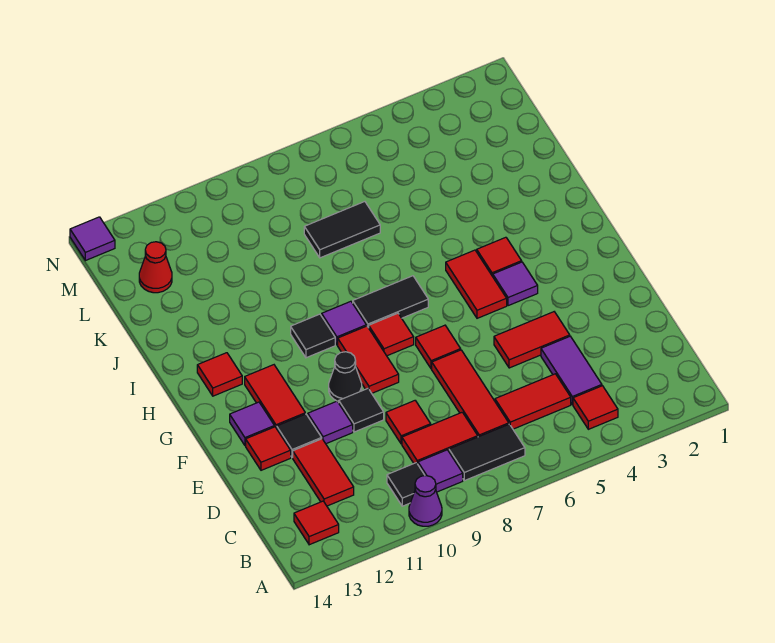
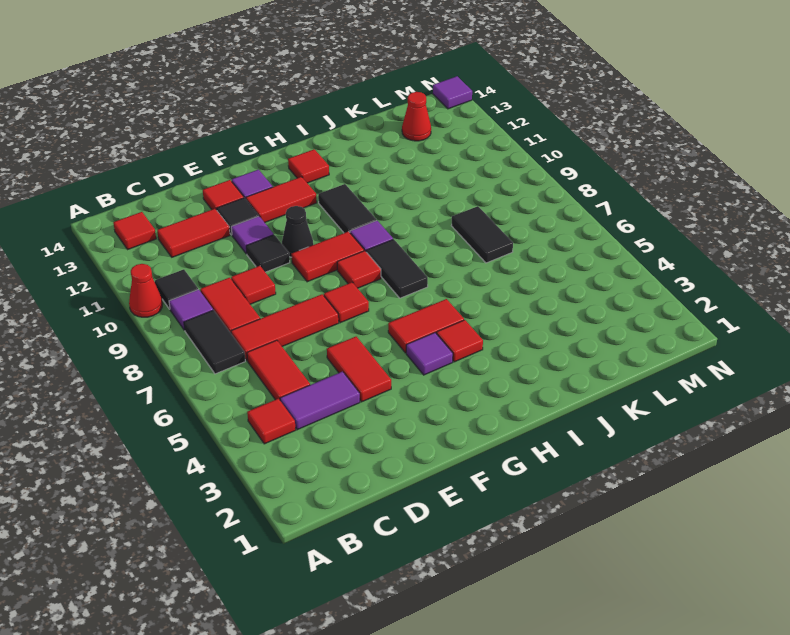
purple 1x1 cone [409,476,442,526] -> red 1x1 cone [129,264,163,317]
black 1x1 tile [291,314,335,358] -> black 1x2 tile [318,184,376,233]

